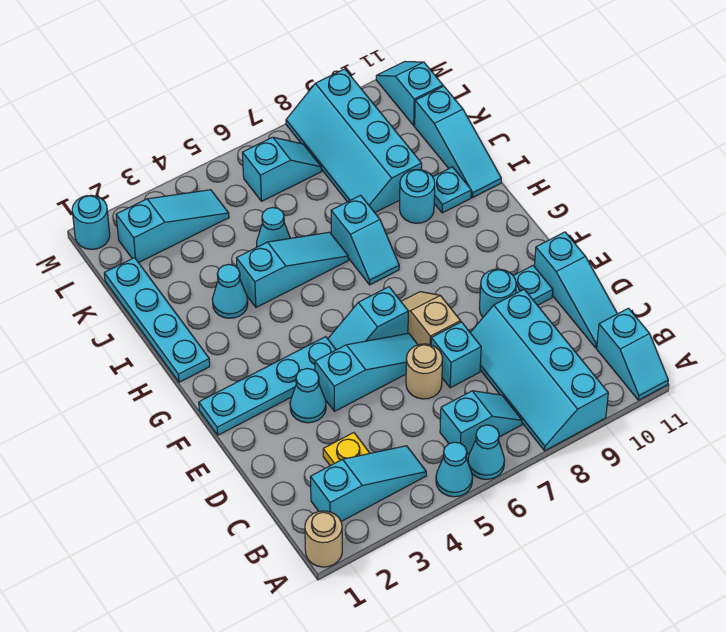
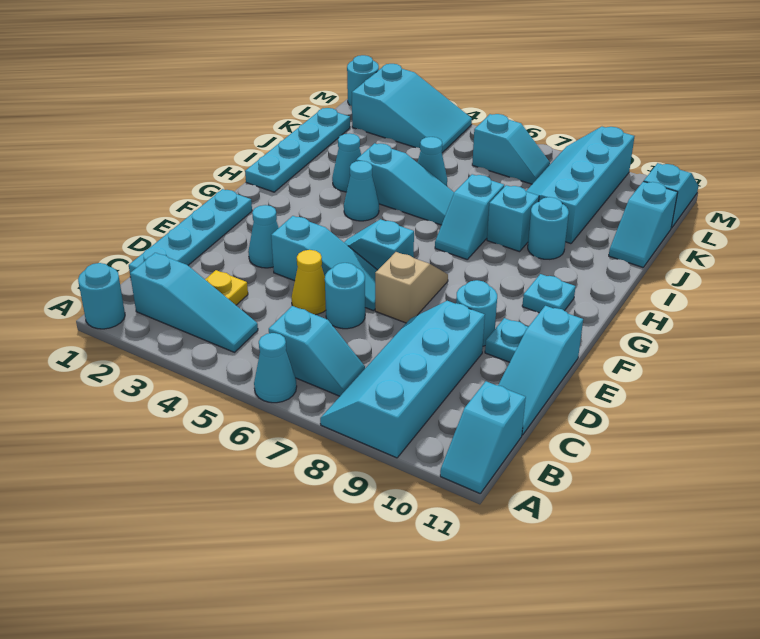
tan 1x1 round brick [305,511,342,567] -> cyan 1x1 round brick [78,263,125,329]
cyan 1x1 cone [436,442,472,497] -> cyan 1x1 cone moved to [344,161,379,221]
none -> yellow 1x1 cone [291,250,326,315]
tan 1x1 round brick [406,344,443,399] -> cyan 1x1 round brick [325,263,365,329]
cyan 1x1 brick [431,322,481,388] -> cyan 1x1 brick moved to [487,185,539,252]
cyan 1x4 plate [199,337,336,435] -> cyan 1x4 plate turned to [129,189,252,273]
cyan 1x1 plate [433,167,471,213] -> cyan 1x1 plate moved to [522,274,576,313]
cyan 1x3 slope [415,86,501,197] -> cyan 1x2 slope [609,181,678,267]
cyan 1x3 slope [116,190,229,263] -> cyan 2x3 slope [352,64,472,153]

